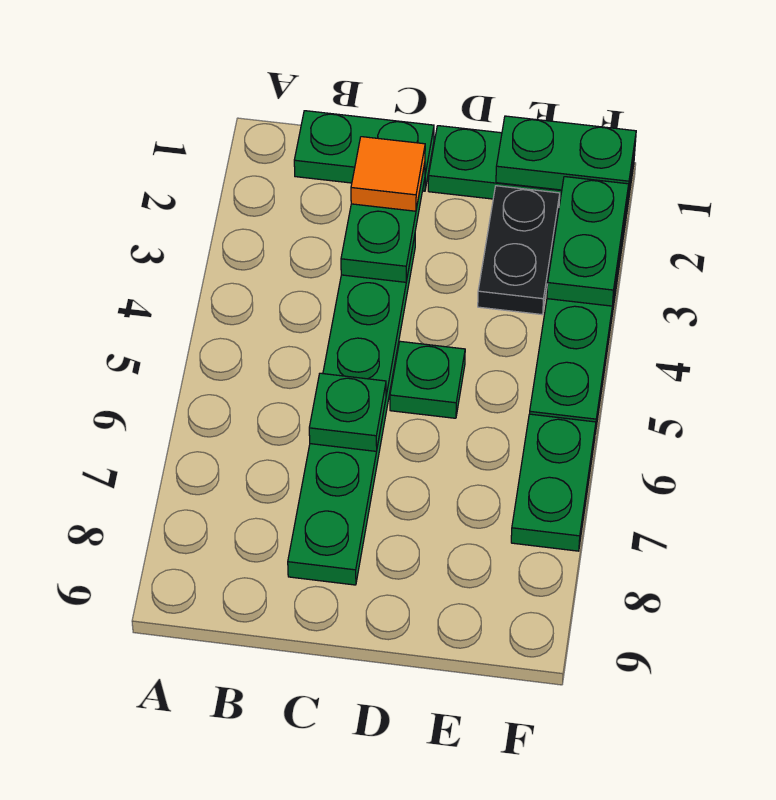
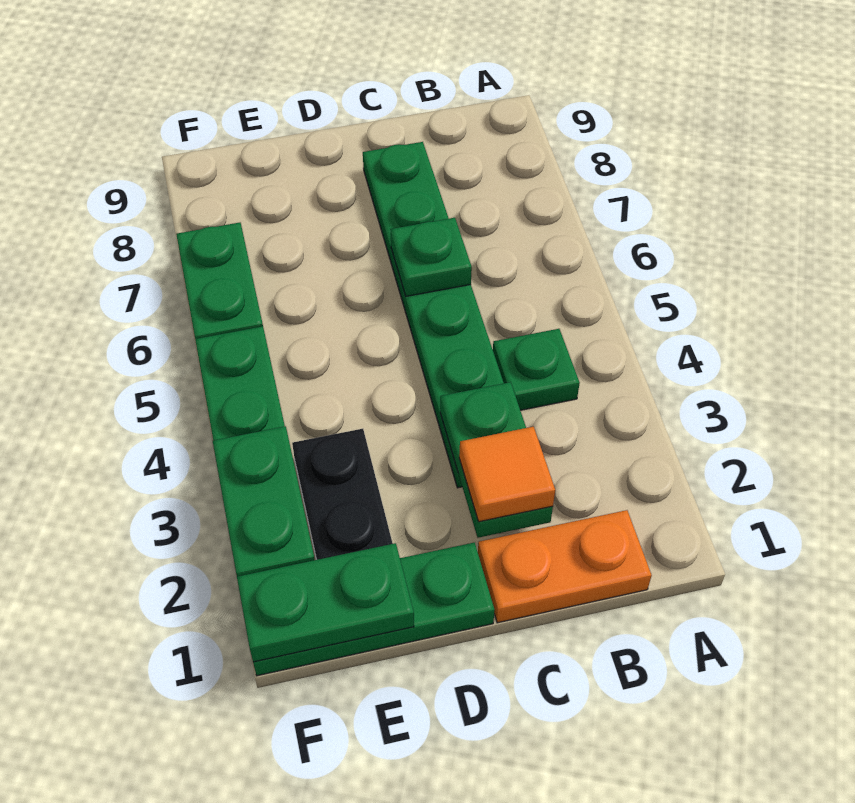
green 1x2 plate [294,111,434,191] -> orange 1x2 plate [478,510,652,623]
green 1x1 plate [390,341,465,418] -> green 1x1 plate moved to [493,329,580,410]

